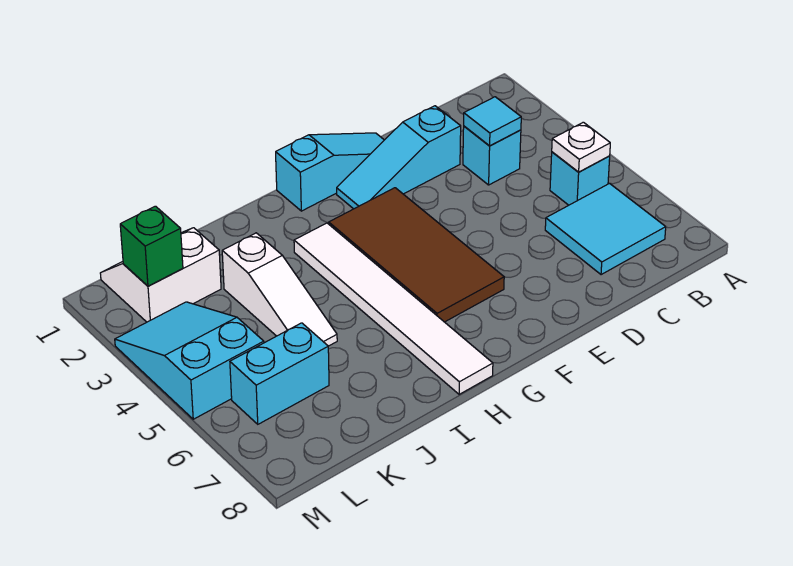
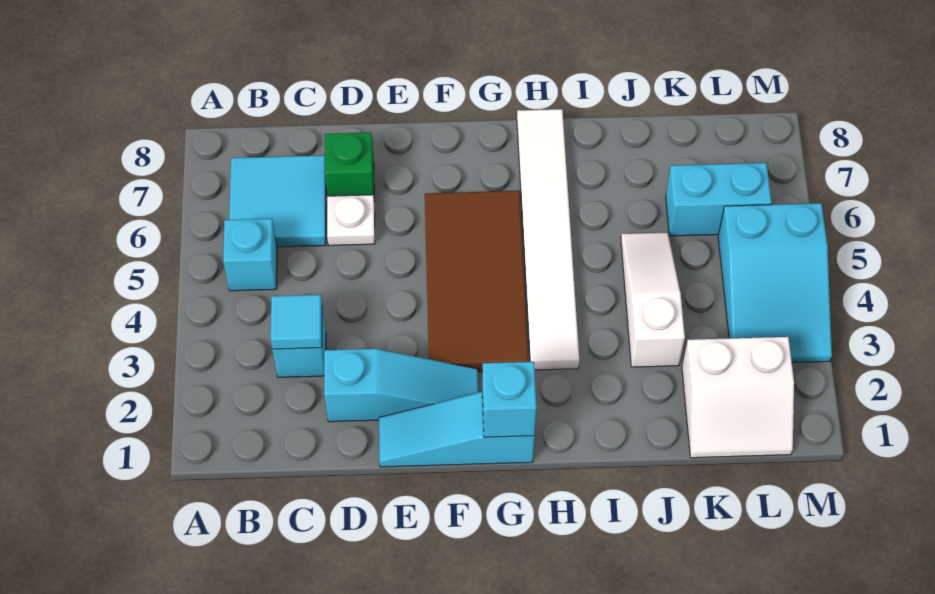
white 1x1 plate [552,122,610,172] -> white 1x1 plate moved to [327,195,375,245]
none -> cyan 1x1 brick [482,362,537,437]
green 1x1 brick [120,206,183,286] -> green 1x1 brick moved to [325,133,374,196]

